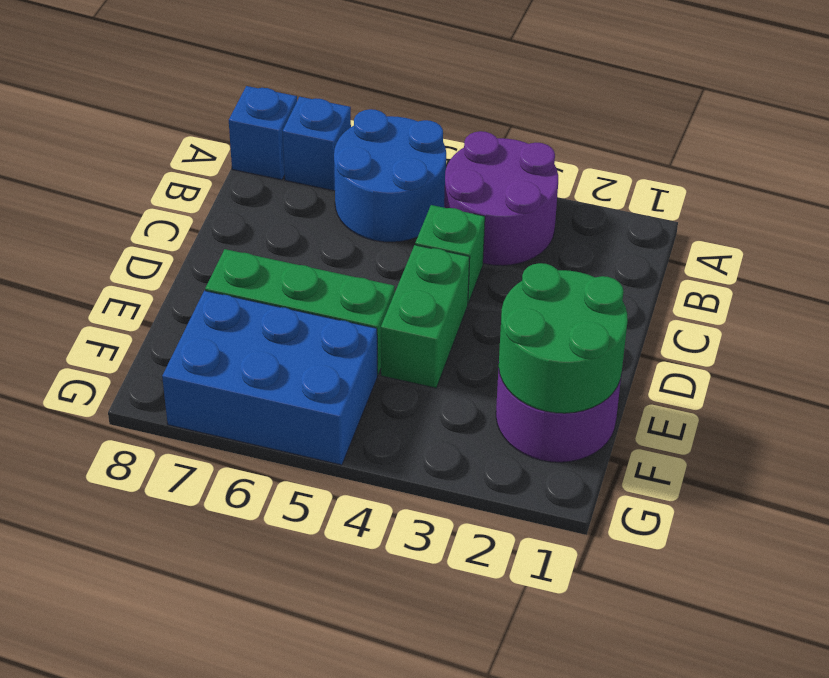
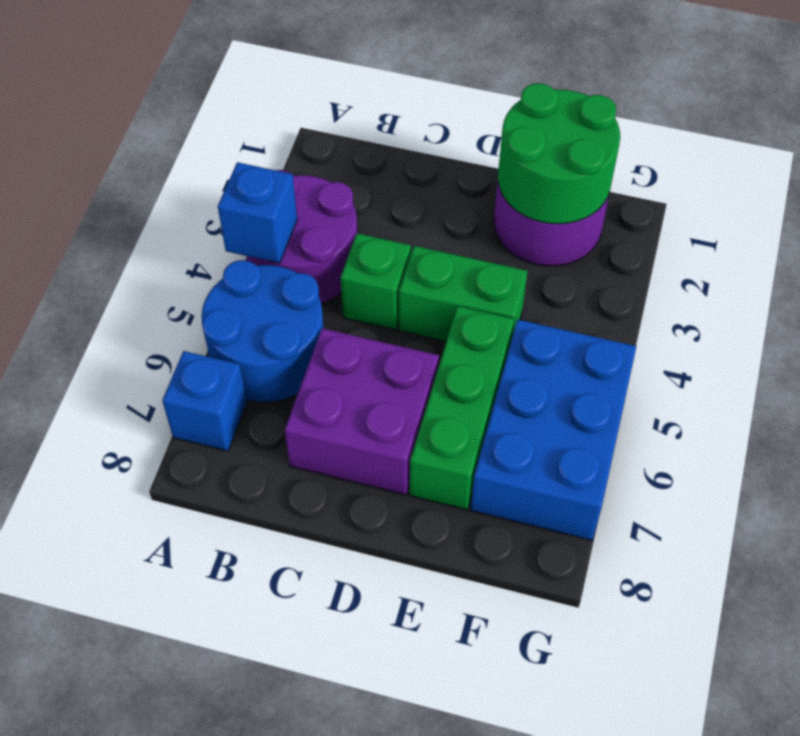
blue 1x1 brick [229,86,297,180] -> blue 1x1 brick moved to [218,162,297,263]
none -> purple 2x2 brick [285,328,439,495]

